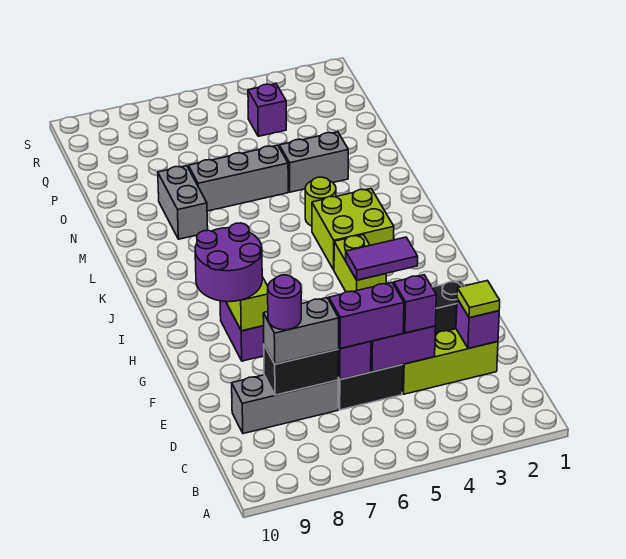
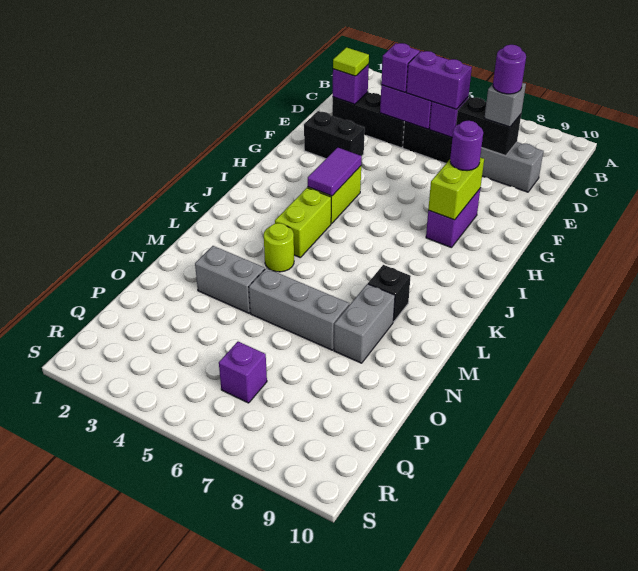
lime 1x3 brick [402,329,498,394] -> black 1x3 brick [332,92,404,148]
grey 1x2 brick [263,298,339,364] -> grey 1x1 brick [485,83,526,127]
purple 2x2 round brick [195,223,262,302] -> purple 1x1 round brick [450,121,483,171]
purple 1x2 tile [346,237,418,280] -> purple 1x2 tile turned to [308,147,362,196]
lime 2x2 brick [312,189,394,270] -> lime 1x2 brick [275,188,331,258]
none -> black 1x1 brick [368,265,411,322]
purple 1x1 brick [248,84,286,136] -> purple 1x1 brick moved to [219,342,267,403]

